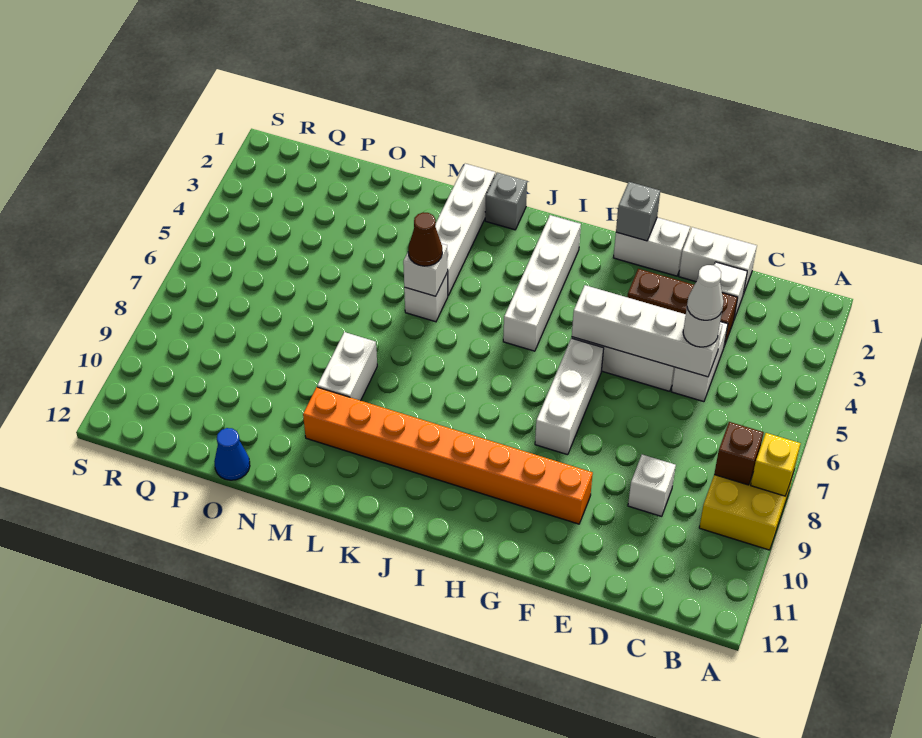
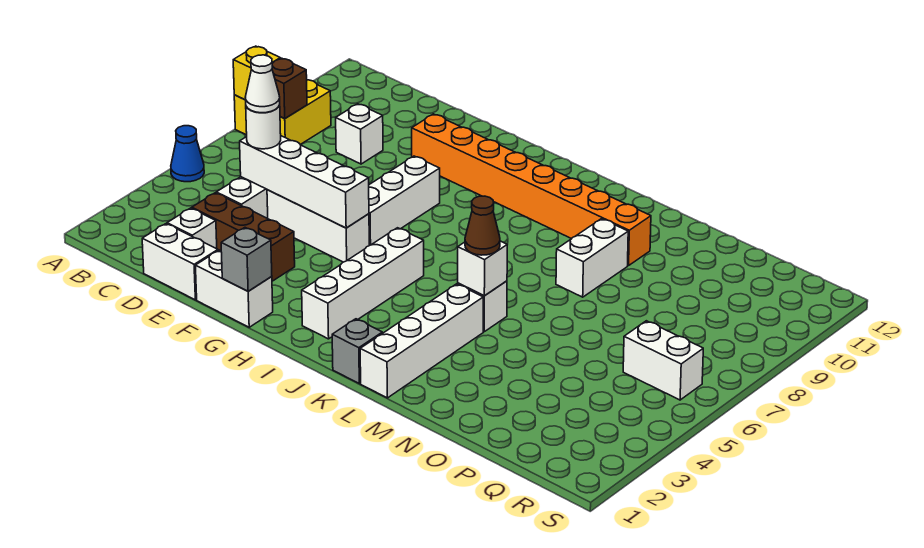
blue 1x1 cone [214,428,250,480] -> blue 1x1 cone moved to [171,126,204,182]
none -> white 1x2 brick [623,321,703,400]

